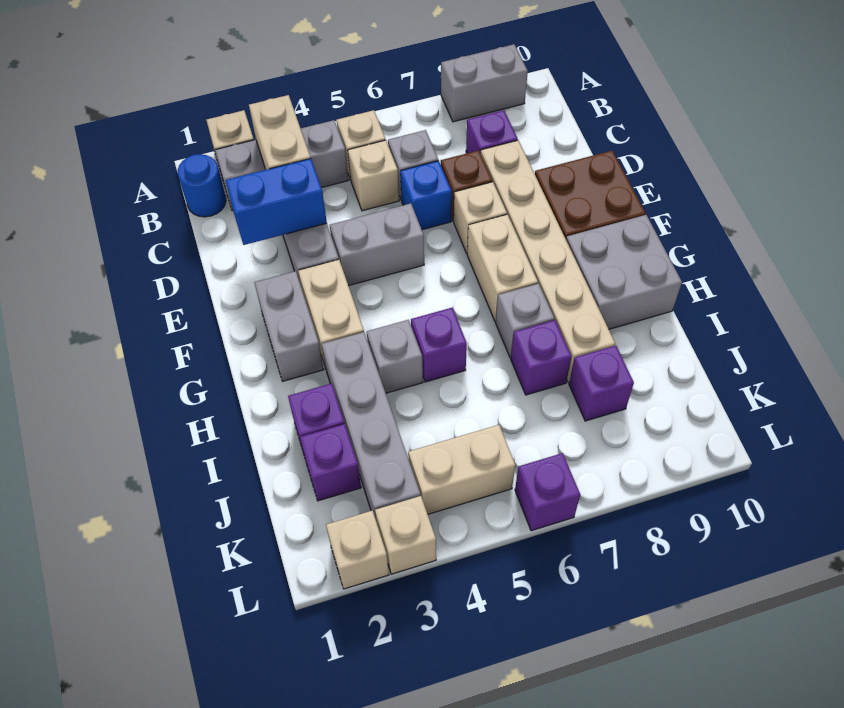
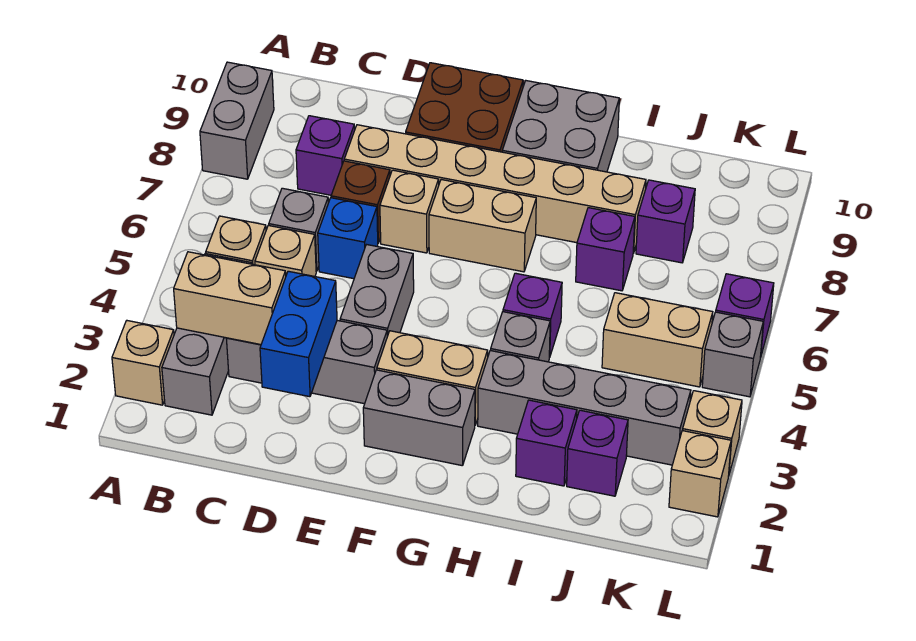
blue 1x1 round brick [178,154,226,217] -> none
grey 1x1 brick [496,284,554,358] -> grey 1x1 brick moved to [702,312,763,397]
tan 1x2 brick [408,425,515,514] -> tan 1x2 brick turned to [602,293,713,387]

